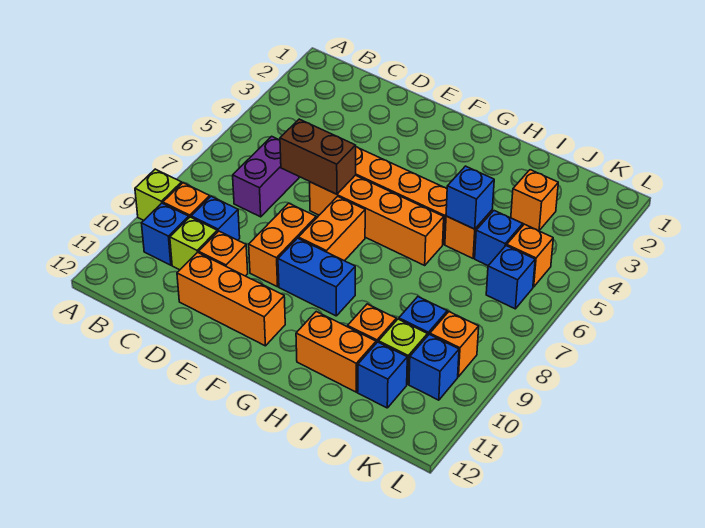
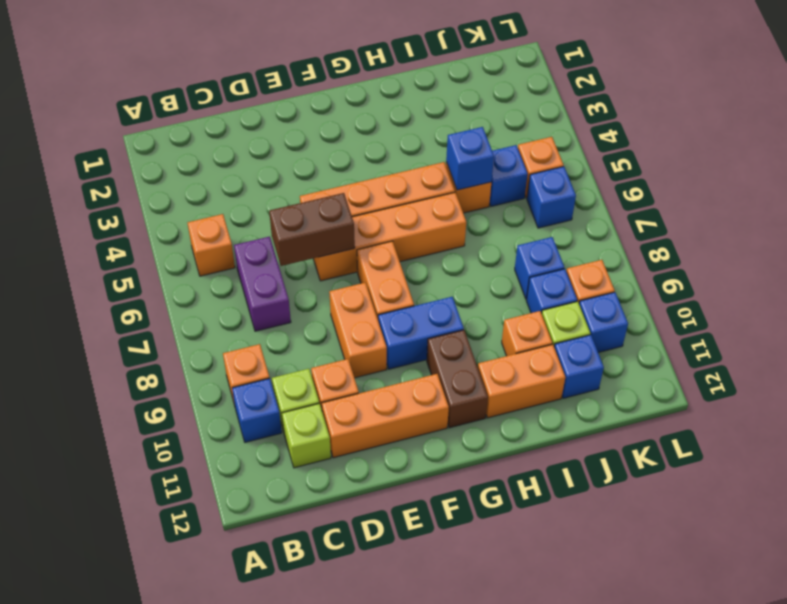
lime 1x1 brick [135,169,182,220] -> lime 1x1 brick moved to [282,404,331,468]
blue 1x1 brick [191,196,240,240] -> blue 1x1 brick moved to [515,237,564,299]
none -> brown 1x2 brick [427,330,488,428]
orange 1x1 brick [511,170,558,231] -> orange 1x1 brick moved to [188,214,235,276]

